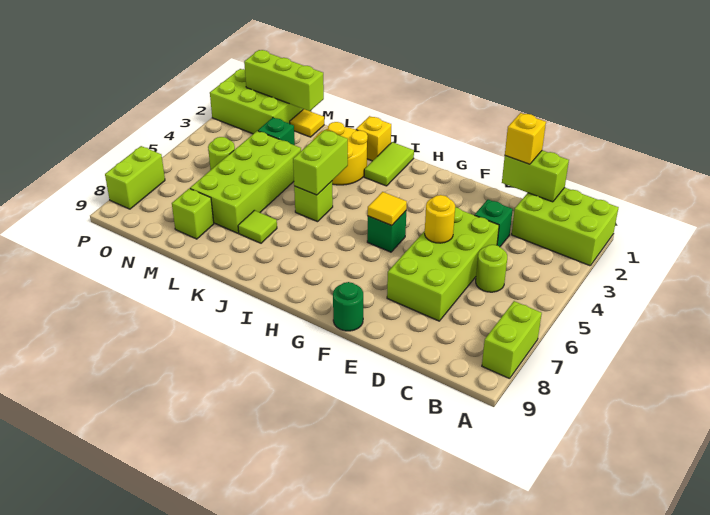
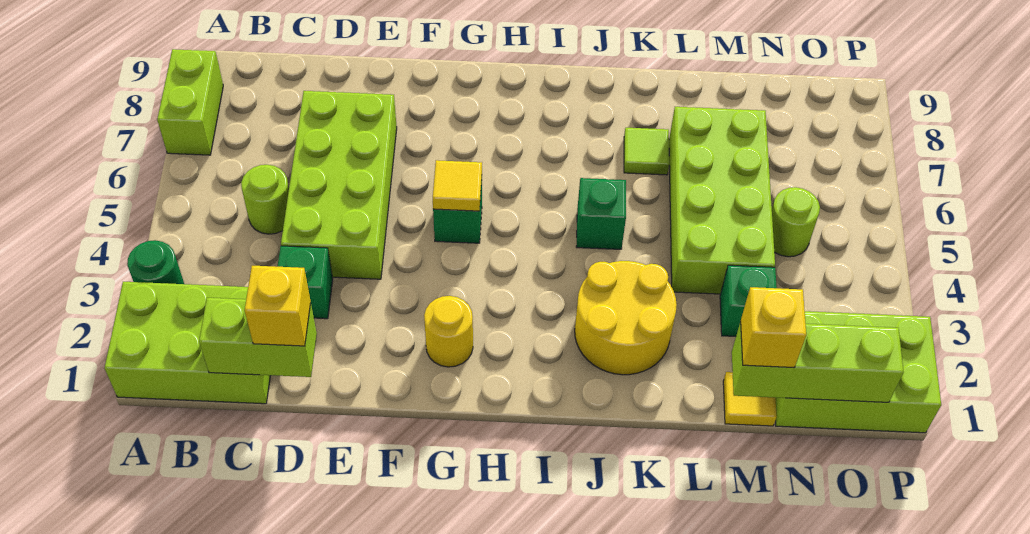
yellow 1x1 round brick [425,195,455,243] -> yellow 1x1 round brick moved to [424,296,473,367]
green 1x1 round brick [333,282,363,331] -> green 1x1 round brick moved to [127,240,184,284]
lime 1x2 tile [364,142,414,186] -> none
yellow 1x1 brick [356,116,391,161] -> yellow 1x1 brick moved to [741,287,806,368]
lime 1x2 brick [293,130,348,195] -> none
lime 1x1 brick [294,181,333,222] -> green 1x1 brick [576,178,626,249]
lime 1x1 brick [172,189,214,239] -> none
lime 1x2 brick [105,146,165,209] -> none

